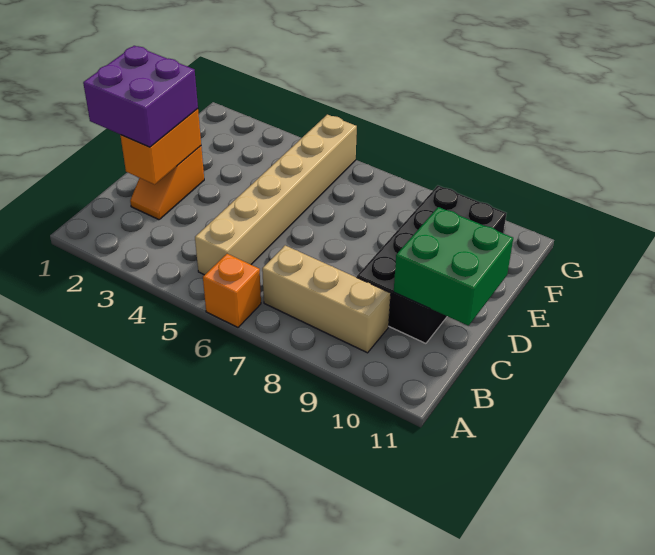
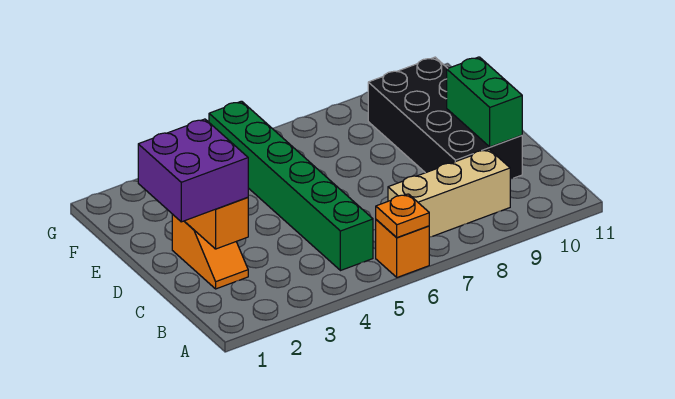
none -> orange 1x1 plate [376,194,429,238]
tan 1x6 brick [195,115,357,275] -> green 1x6 brick [209,101,373,271]
green 2x2 brick [394,207,513,326] -> green 1x2 brick [447,57,522,147]

